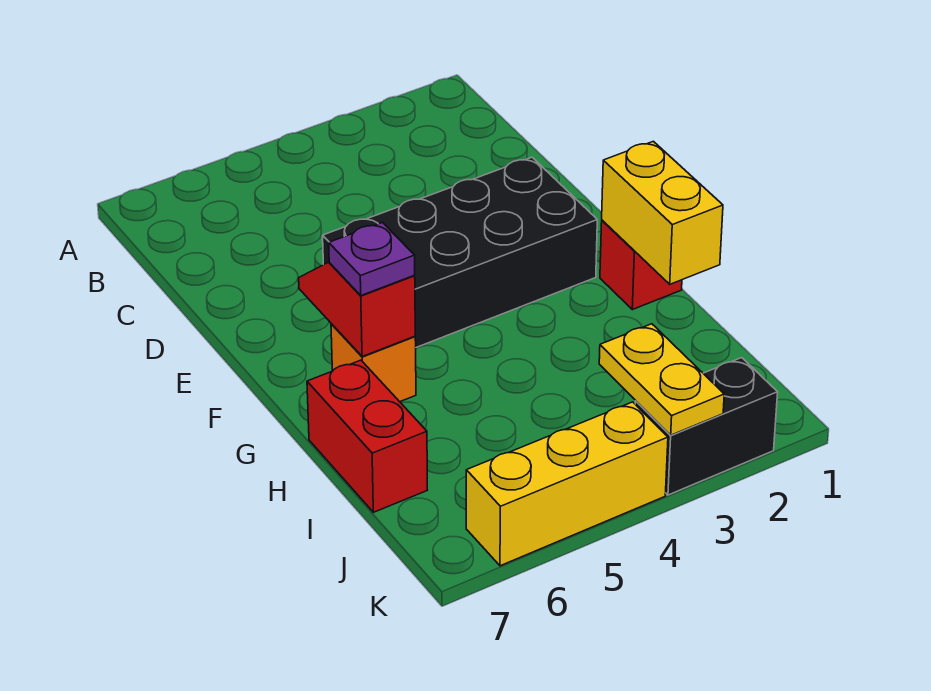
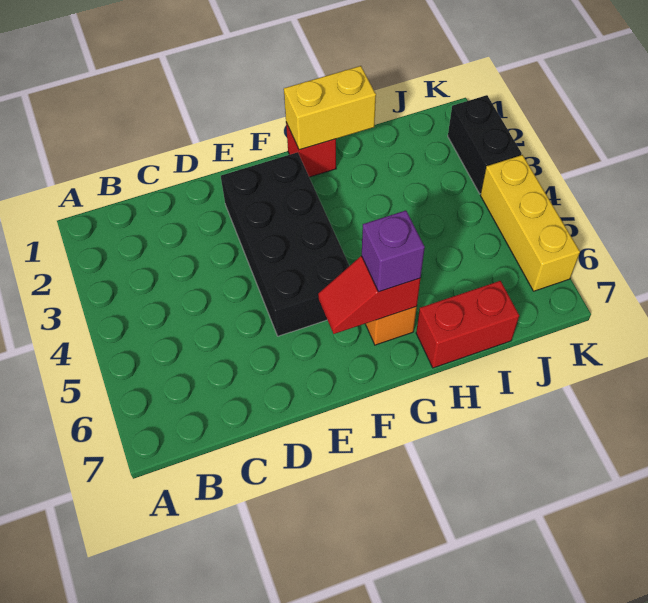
purple 1x1 plate [329,222,415,295] -> purple 1x1 brick [362,210,425,292]
yellow 1x2 plate [599,324,724,435] -> none

